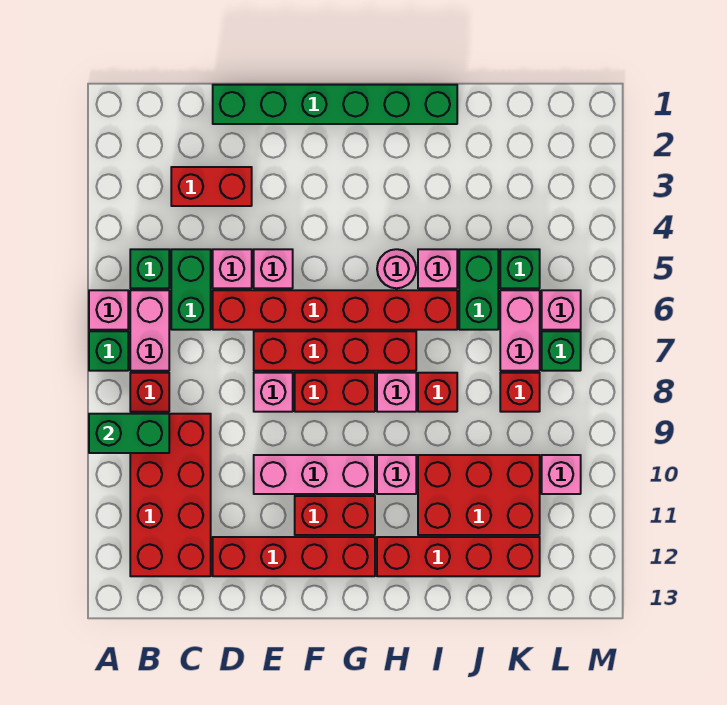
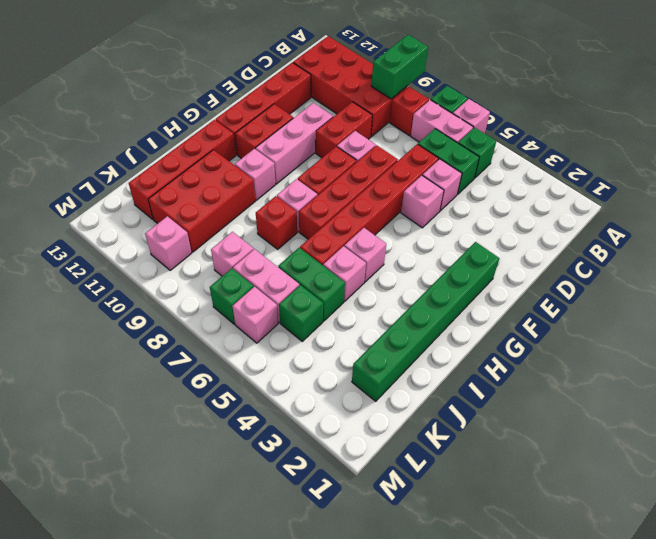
red 1x2 brick [171,167,252,206] -> red 1x2 brick moved to [316,102,372,158]
green 1x6 brick [213,85,457,124] -> green 1x6 brick moved to [352,242,500,401]
pink 1x1 round brick [377,249,416,288] -> pink 1x1 brick [344,228,386,282]
red 1x1 brick [500,373,540,412] -> pink 1x1 brick [211,232,254,276]

